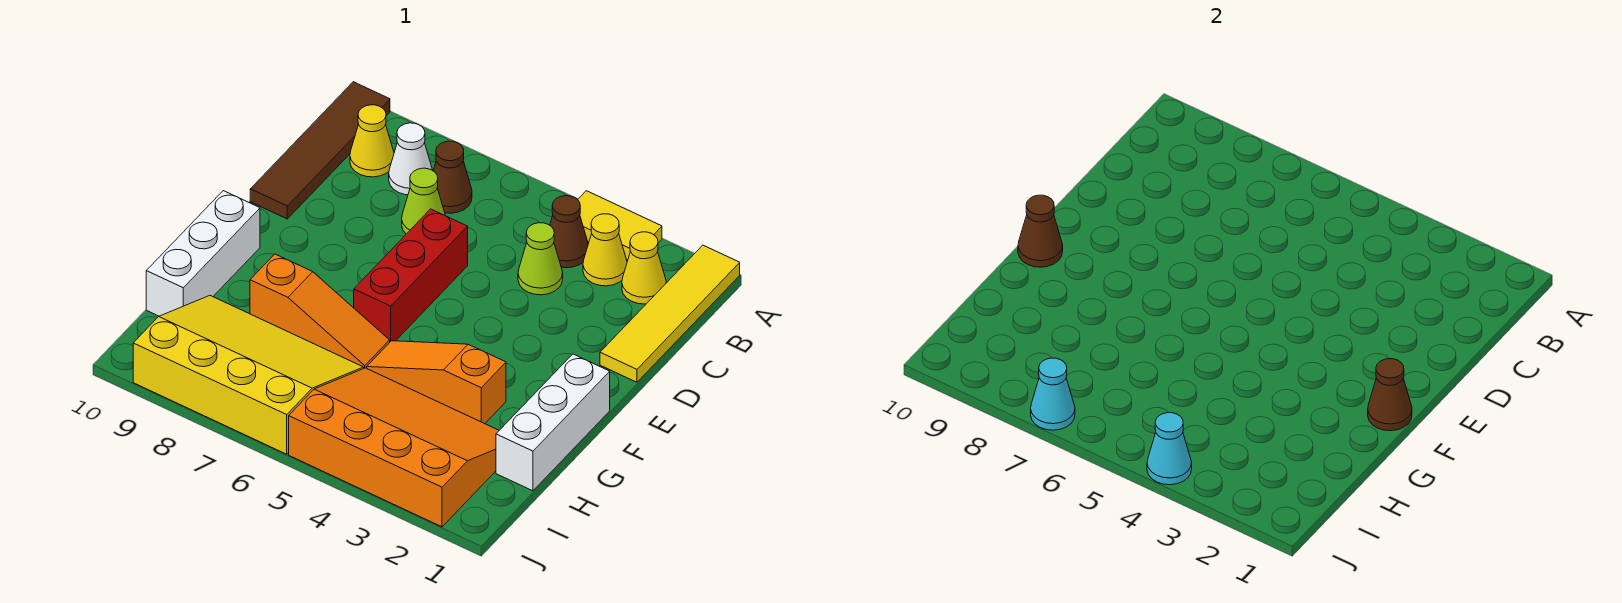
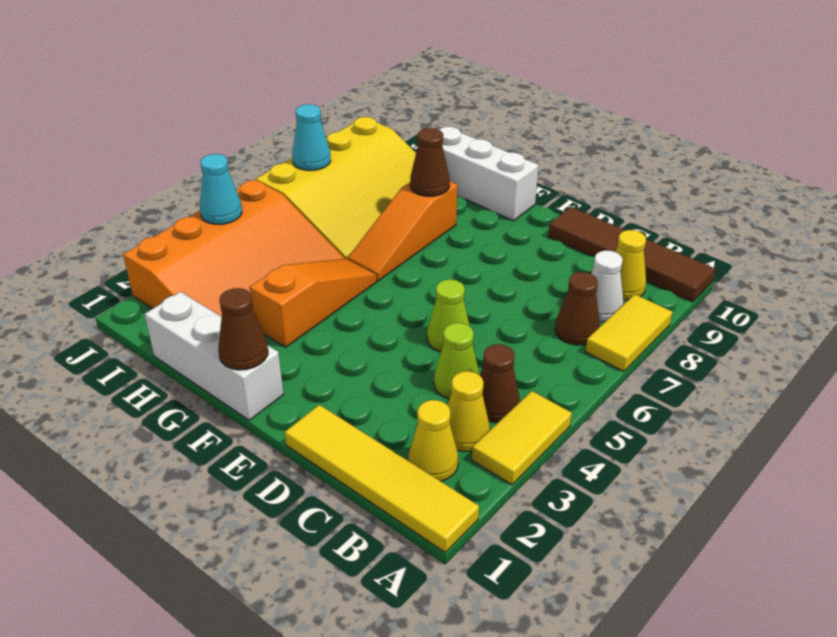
none -> yellow 1x2 tile [585,294,672,372]
lime 1x1 cone [402,168,445,234] -> lime 1x1 cone moved to [427,280,470,352]
red 1x3 brick [354,209,468,342] -> none
brown 1x1 cone [1018,195,1063,267] -> brown 1x1 cone moved to [410,128,450,196]

